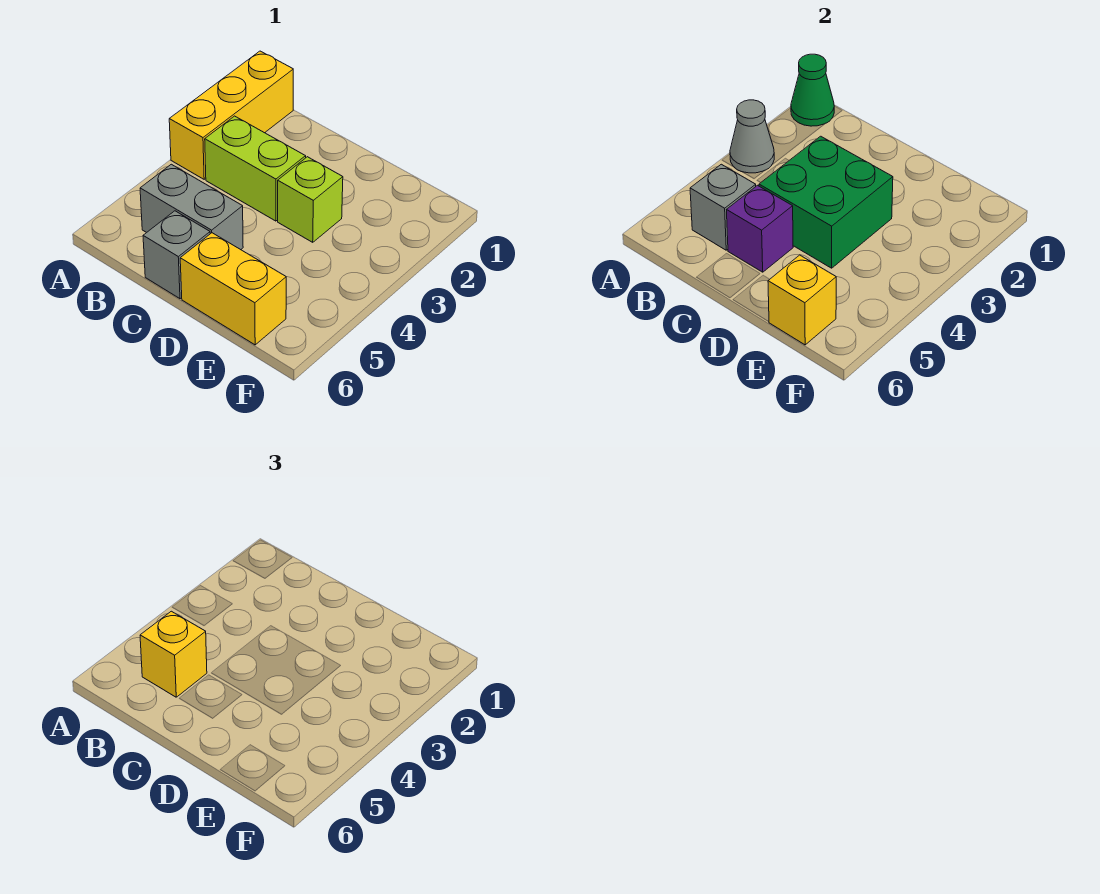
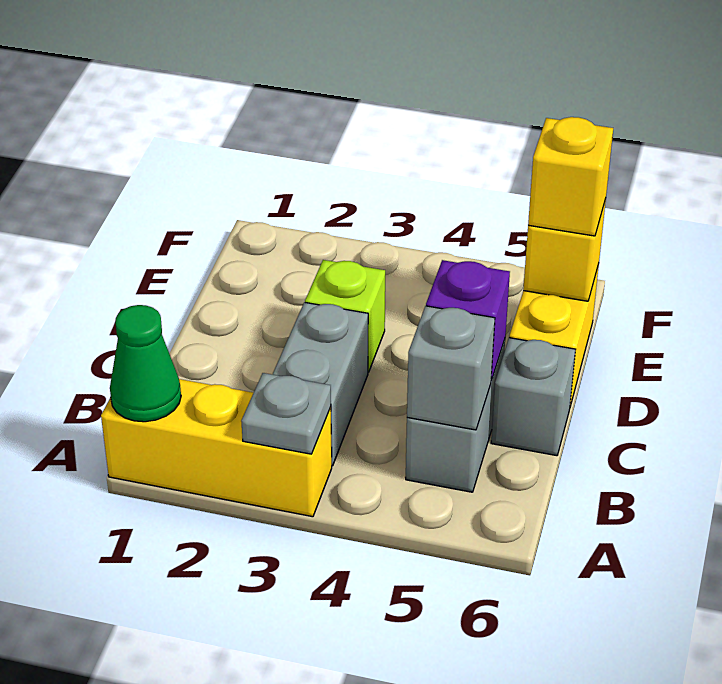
grey 1x1 cone [730,100,774,173] -> grey 1x1 plate [241,373,331,454]
lime 1x2 brick [205,116,306,221] -> grey 1x2 brick [272,302,368,466]
yellow 1x1 brick [140,611,207,697] -> yellow 1x1 brick moved to [528,117,613,236]
green 2x2 brick [759,136,893,268] -> none

